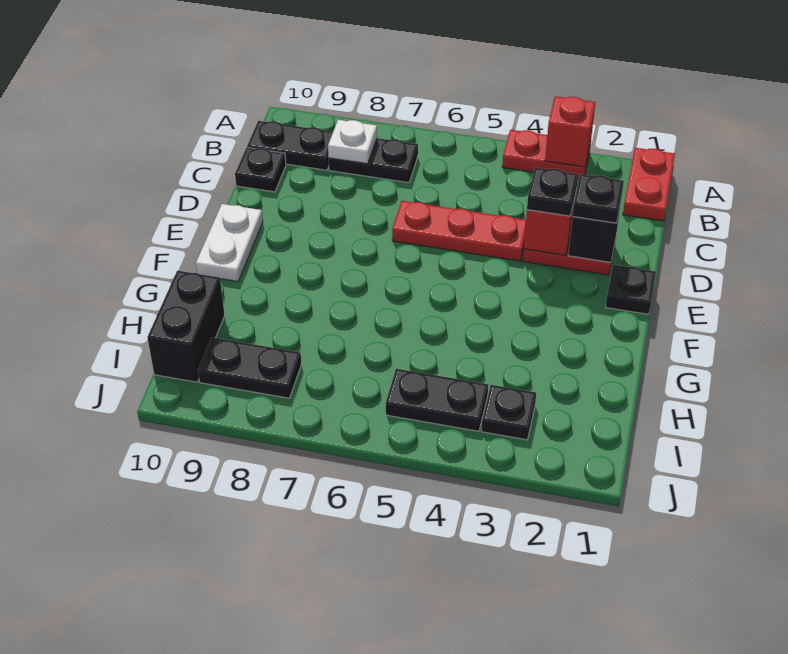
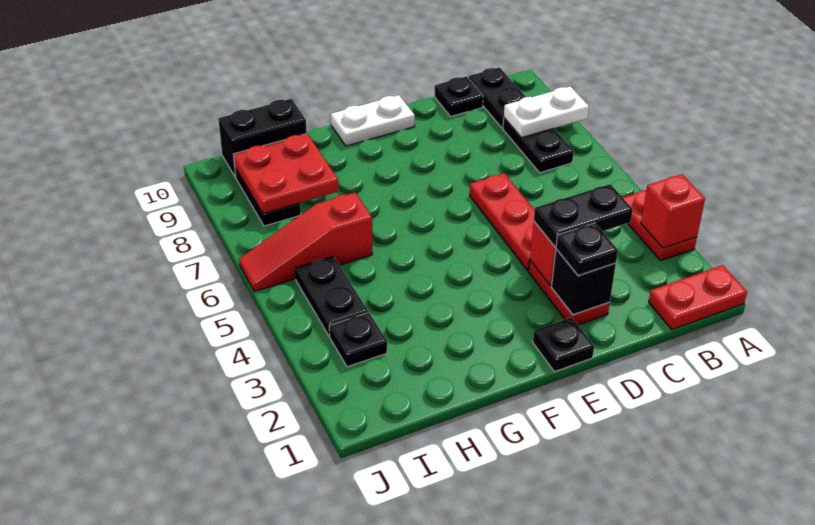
white 1x1 plate [328,120,377,164] -> white 1x2 plate [504,86,589,138]
black 1x1 plate [527,168,578,216] -> black 1x2 plate [534,184,633,247]
none -> red 1x3 slope [239,193,372,292]
none -> red 2x2 plate [234,134,338,214]

